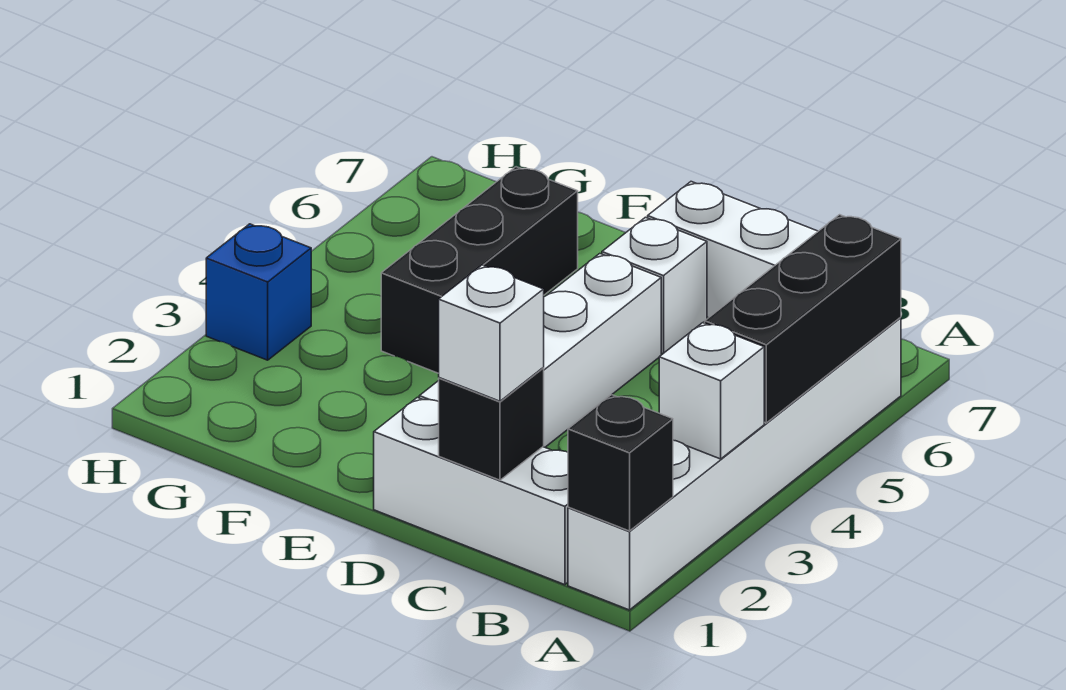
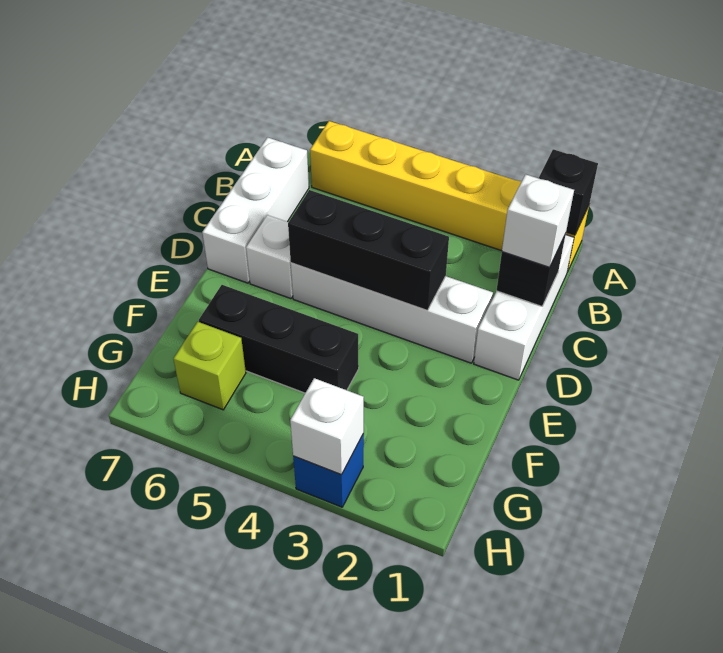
white 1x6 brick [568,317,901,610] -> yellow 1x6 brick [310,121,589,272]
white 1x1 brick [659,323,764,459] -> white 1x1 brick moved to [290,378,364,475]
black 1x3 brick [705,215,901,423] -> black 1x3 brick moved to [288,190,449,310]
none -> lime 1x1 brick [173,322,246,410]

